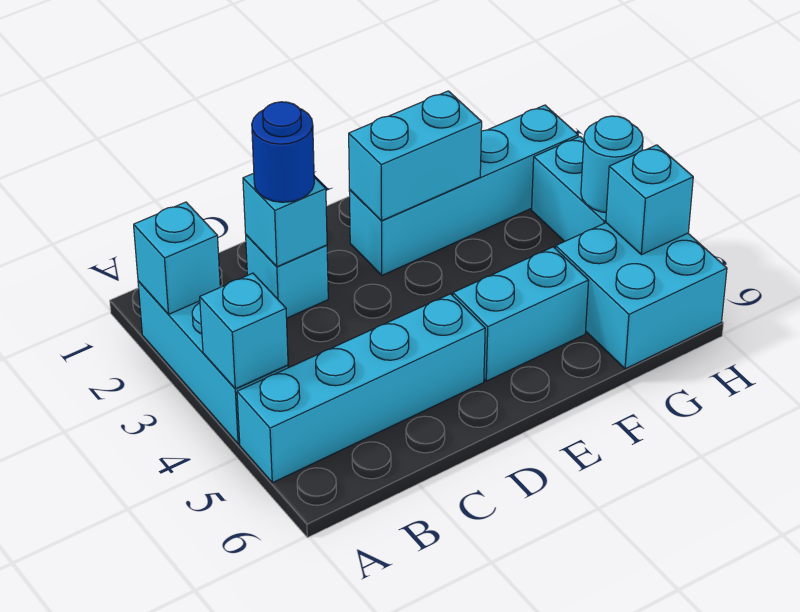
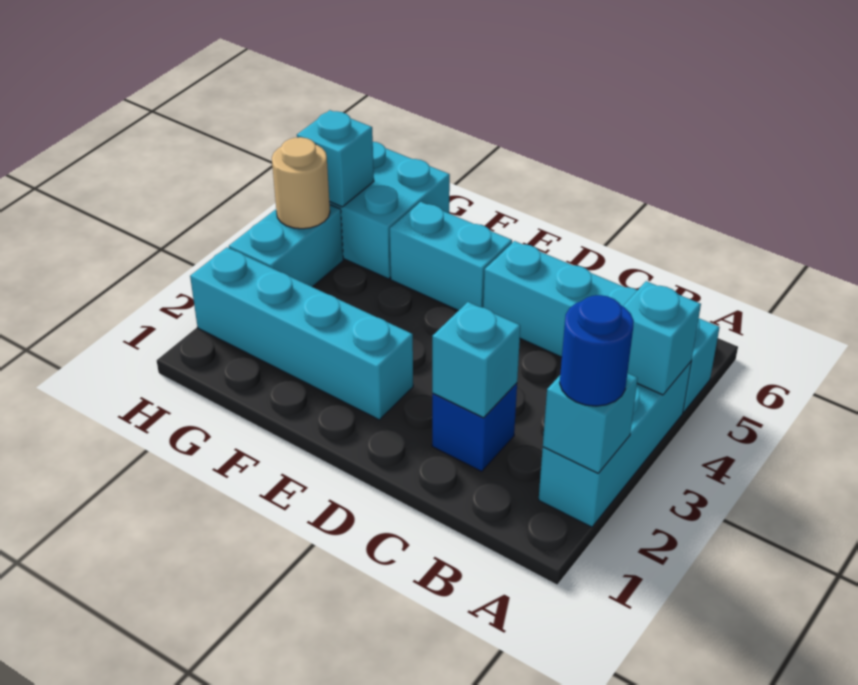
cyan 1x1 brick [246,235,328,318] -> blue 1x1 brick [432,383,517,471]
blue 1x1 round brick [252,102,314,202] -> blue 1x1 round brick moved to [560,295,634,406]
cyan 1x2 brick [349,91,482,220] -> none
cyan 1x1 round brick [581,116,643,212] -> tan 1x1 round brick [272,137,330,229]

